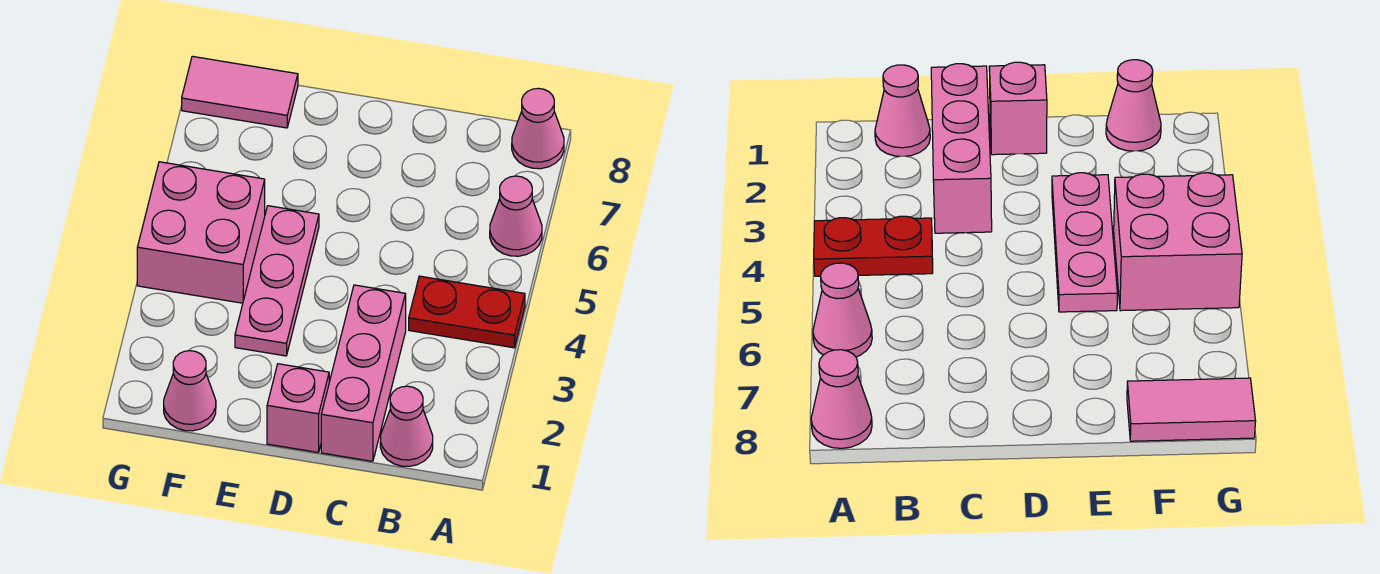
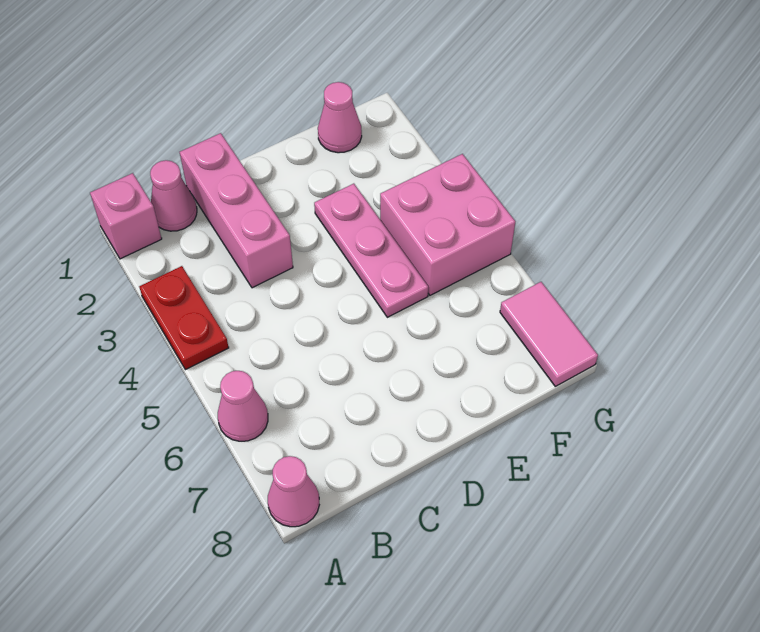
red 1x2 plate [409,276,525,348] -> red 1x2 plate turned to [139,266,229,370]
pink 1x1 brick [267,364,329,453] -> pink 1x1 brick moved to [90,173,162,259]
pink 1x2 tile [182,56,298,128] -> pink 1x2 tile turned to [500,282,598,386]

